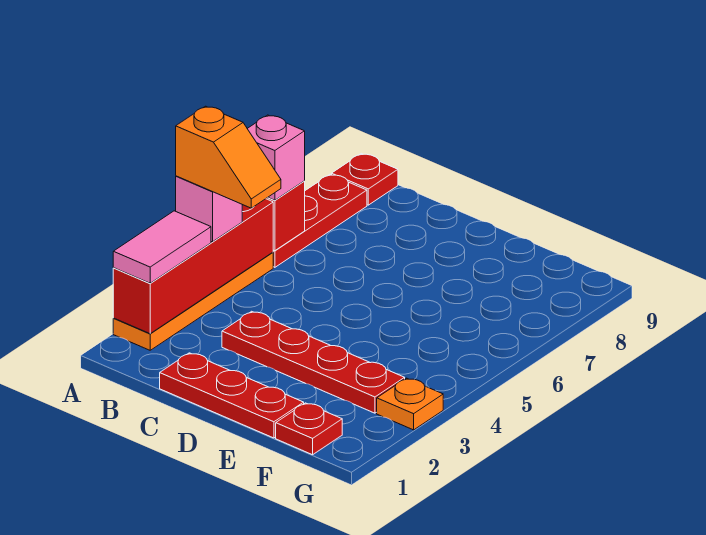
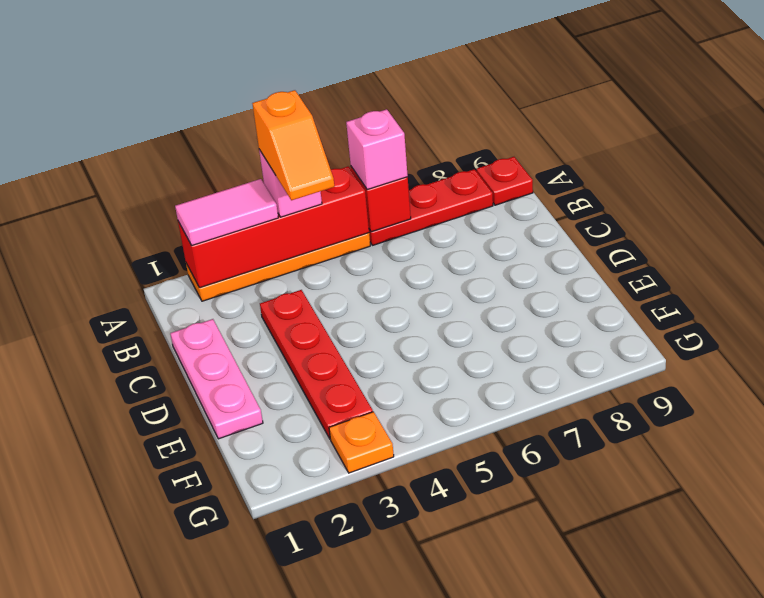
red 1x3 plate [160,353,304,438] -> pink 1x3 plate [170,319,263,439]
red 1x1 plate [276,403,342,455] -> none

